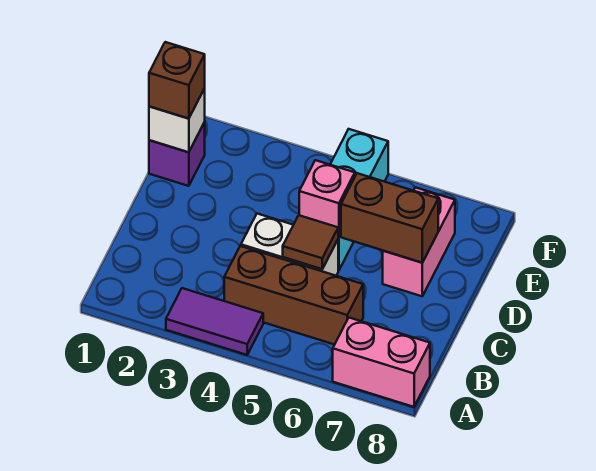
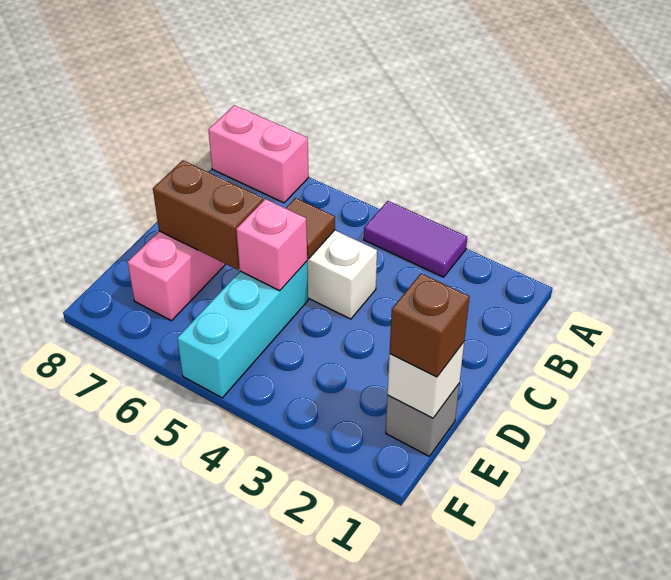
brown 1x3 brick [224,246,363,345] -> none
purple 1x1 brick [149,122,205,186] -> grey 1x1 brick [386,384,459,456]

